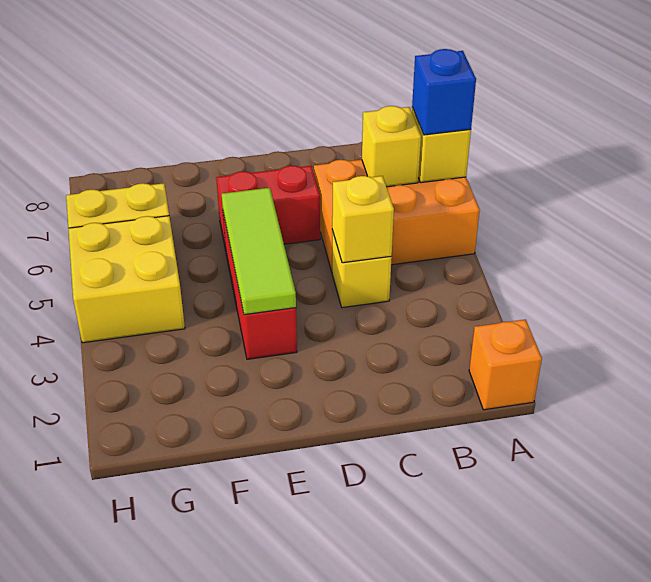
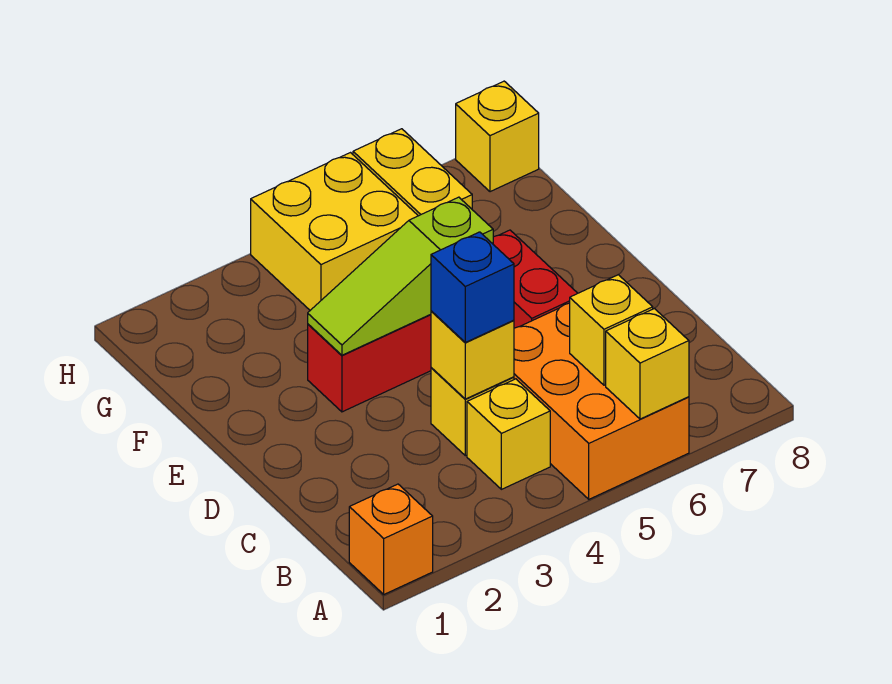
blue 1x1 brick [412,49,476,135] -> blue 1x1 brick moved to [431,232,514,342]
none -> yellow 1x1 brick [467,379,550,489]
lime 1x3 tile [222,188,296,315] -> lime 1x3 slope [308,197,493,355]
none -> yellow 1x1 brick [456,81,539,192]

